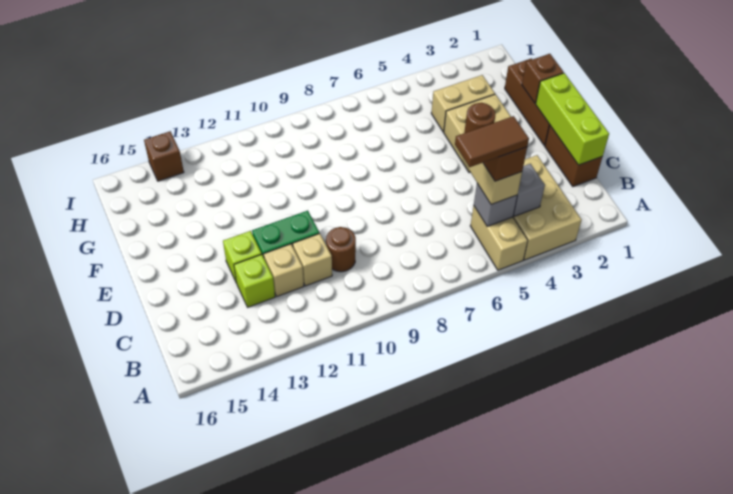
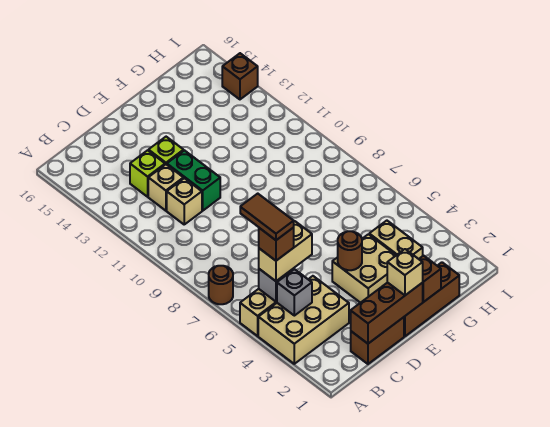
lime 1x3 brick [536,73,609,165] -> brown 1x3 brick [351,282,423,344]
brown 1x1 round brick [326,227,356,272] -> brown 1x1 round brick moved to [209,266,233,304]
none -> tan 1x1 brick [387,249,423,295]

